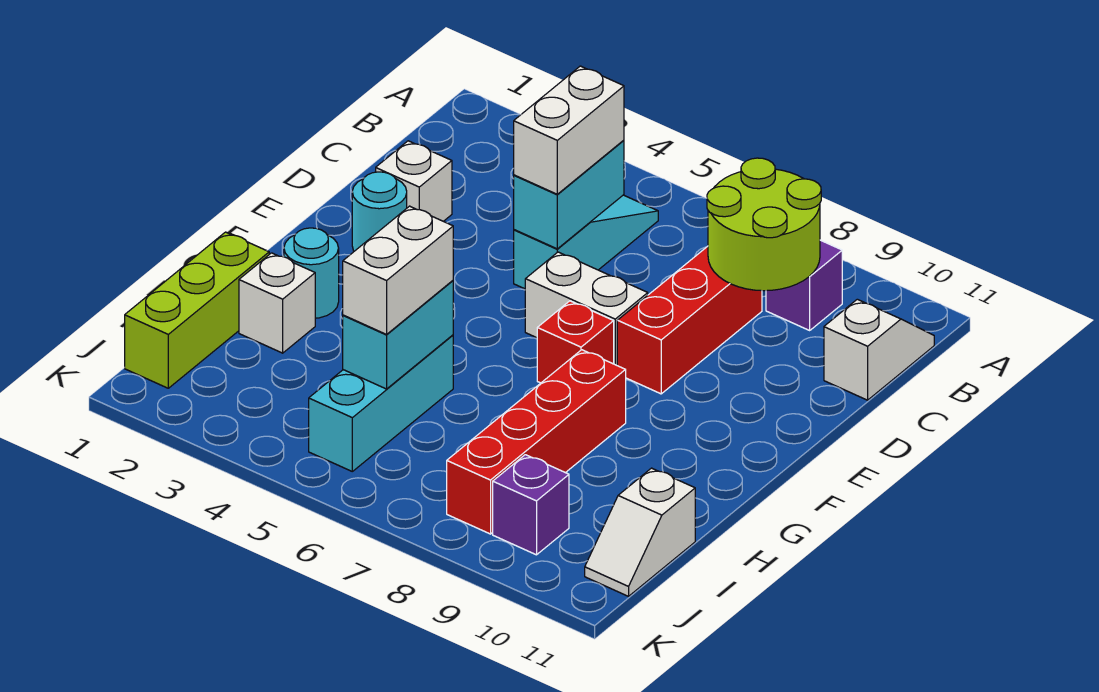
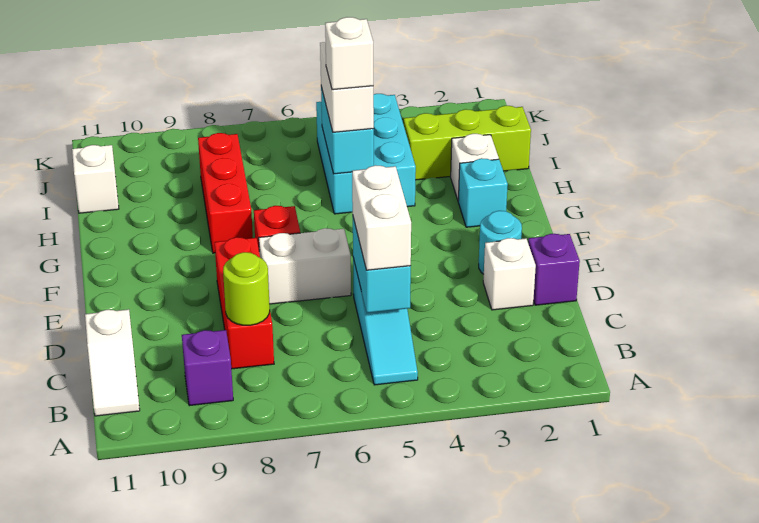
lime 2x2 round brick [707,158,821,291] -> lime 1x1 round brick [223,252,270,325]
cyan 1x1 round brick [284,228,339,318] -> cyan 1x1 brick [458,158,508,227]
red 1x4 brick [447,350,626,534] -> red 1x3 brick [198,133,253,253]
lime 1x3 brick [125,232,269,388] -> lime 1x3 brick turned to [404,106,531,180]
cyan 1x3 brick [309,335,453,471] -> cyan 2x3 brick [316,94,416,214]
none -> white 1x1 brick [325,17,373,90]
purple 1x1 brick [493,455,569,555] -> purple 1x1 brick moved to [528,234,580,305]

